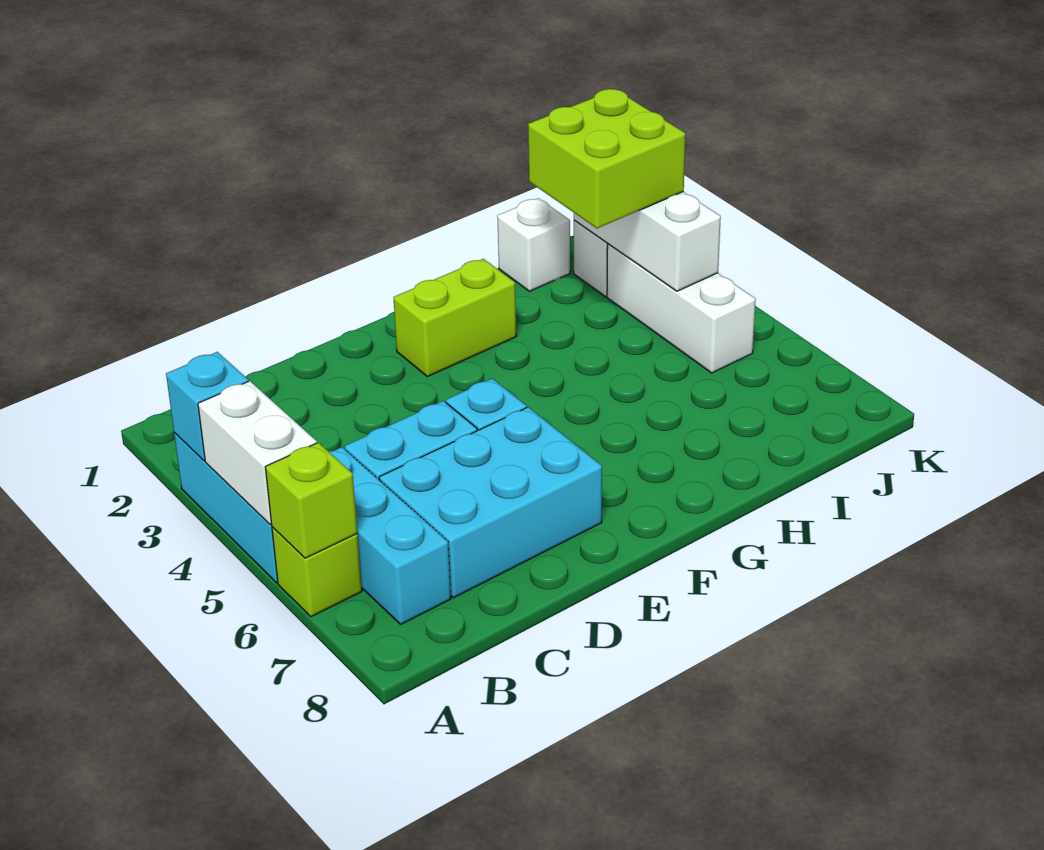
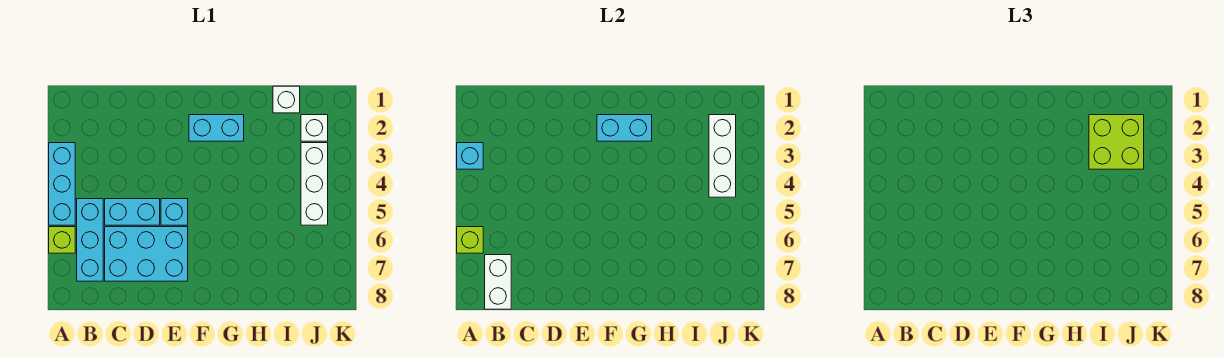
white 1x2 brick [198,381,317,525] -> white 1x2 brick moved to [485,255,511,309]
lime 1x2 brick [393,259,516,377] -> cyan 1x2 brick [189,115,244,141]
none -> cyan 1x2 brick [597,115,652,141]

